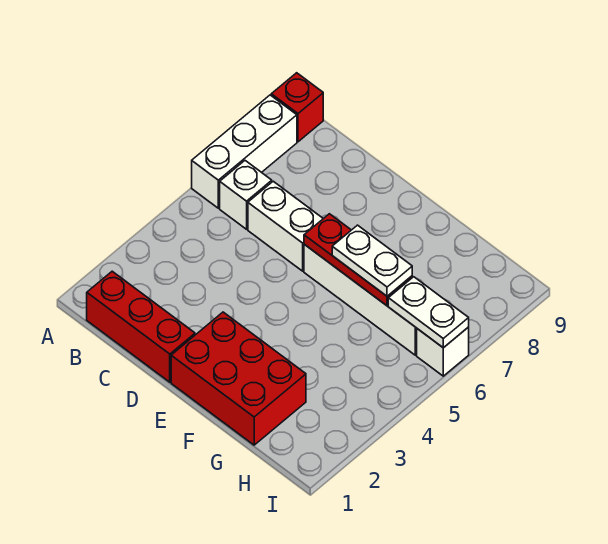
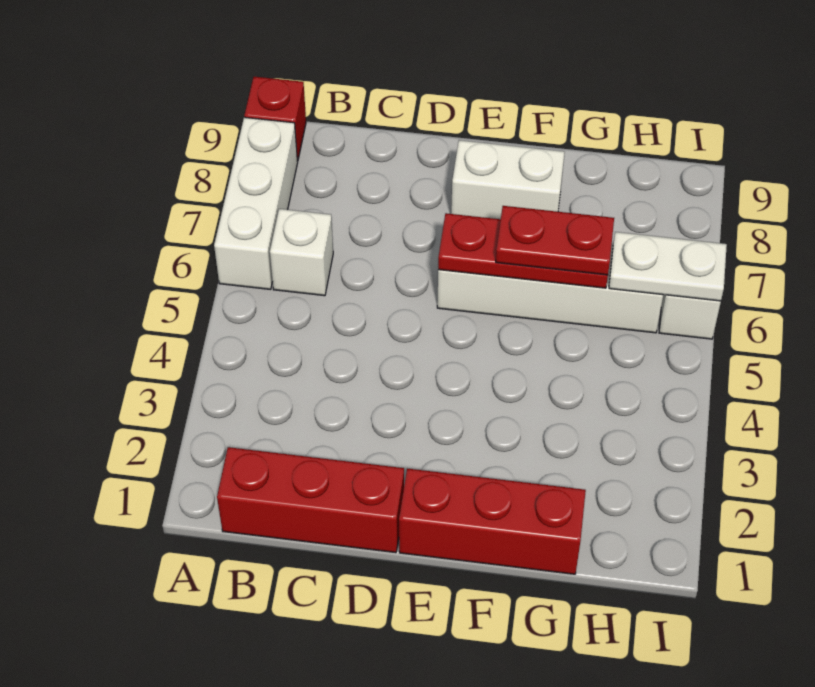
white 1x2 brick [248,181,323,271] -> white 1x2 brick moved to [451,140,565,219]
red 2x3 brick [171,312,306,445] -> red 1x3 brick [399,469,586,574]
white 1x2 plate [332,225,412,296] -> red 1x2 plate [496,206,614,275]

